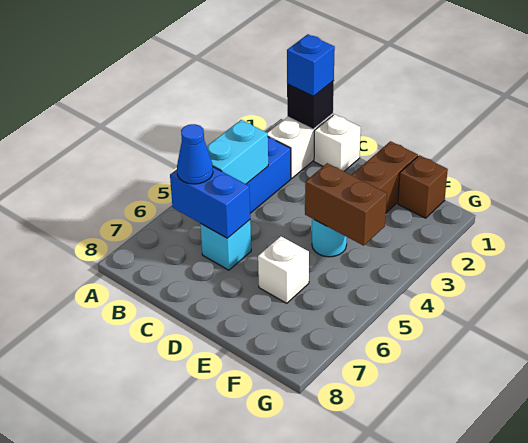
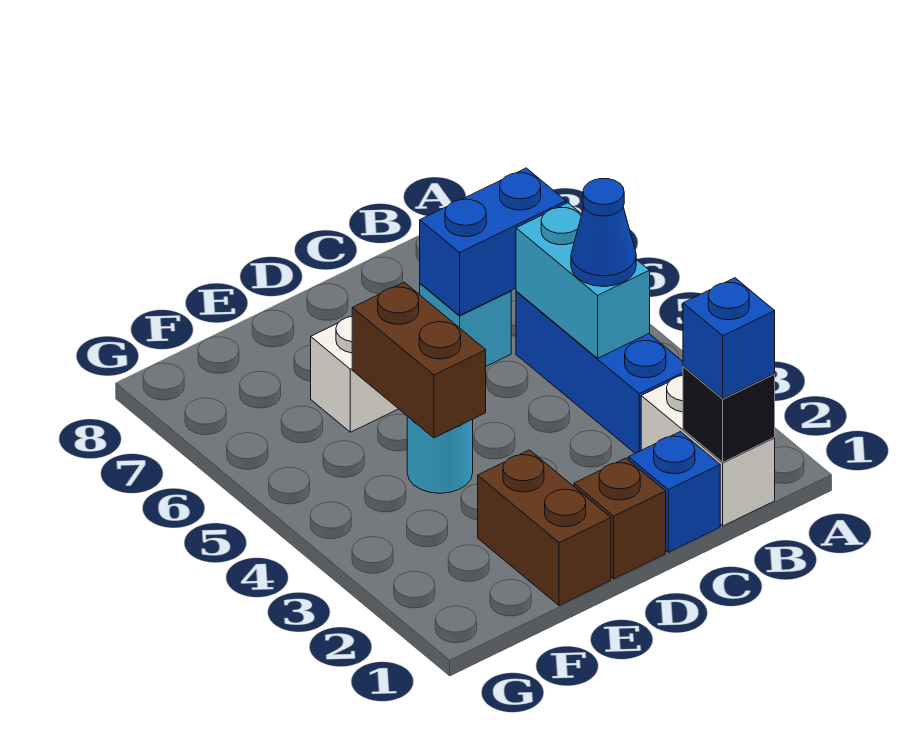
blue 1x1 cone [177,124,213,184] -> blue 1x1 cone moved to [571,179,636,287]
white 1x1 brick [314,114,361,171] -> blue 1x1 brick [628,432,720,552]
brown 1x2 brick [305,163,387,246] -> brown 1x2 brick turned to [352,282,486,438]
brown 1x1 brick [398,155,448,218] -> brown 1x1 brick moved to [574,458,666,579]

